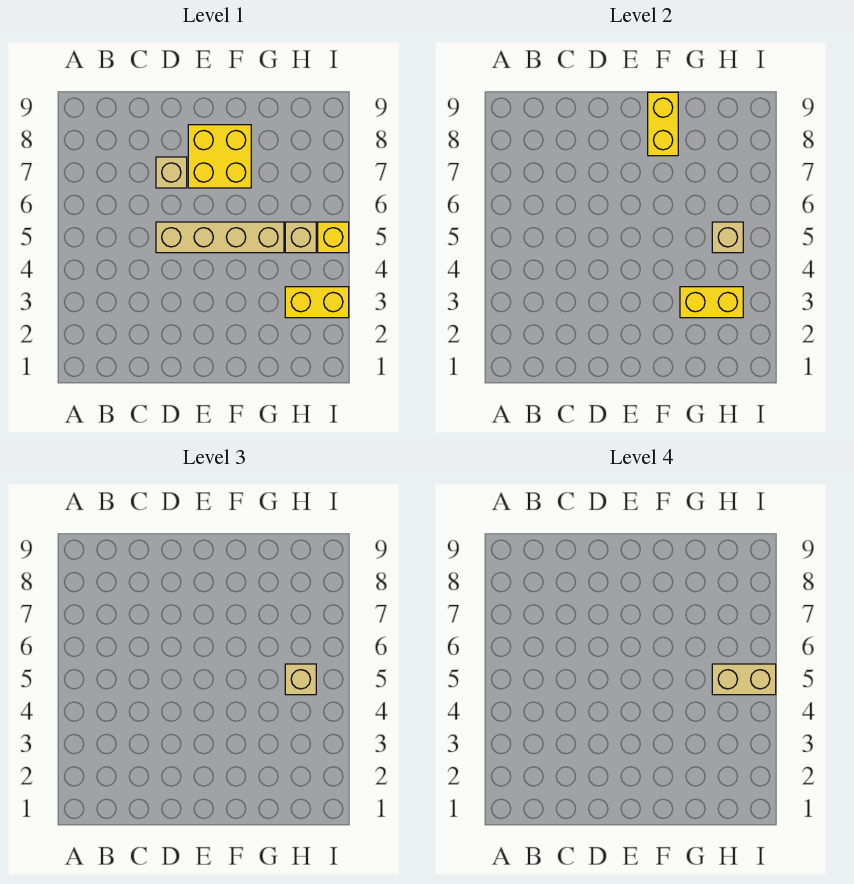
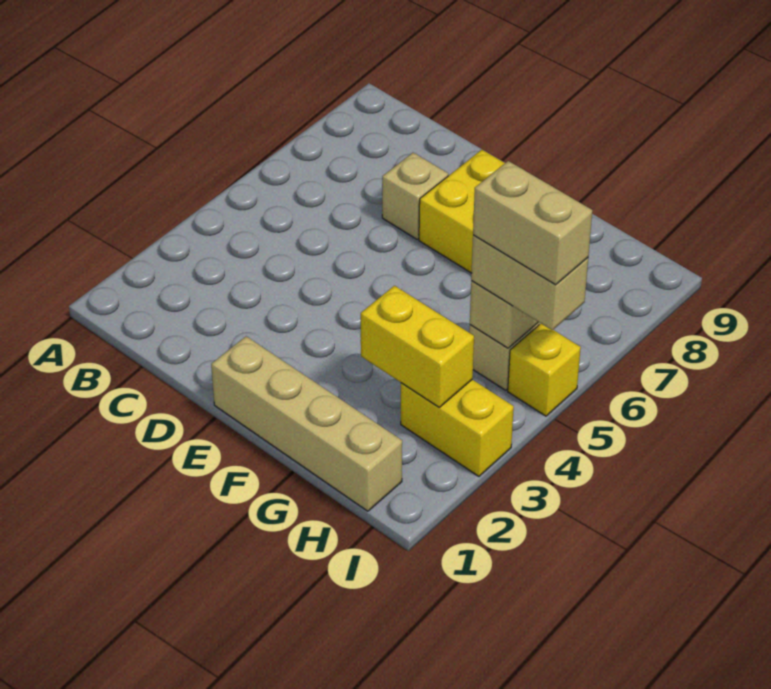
tan 1x4 brick [156,222,284,253] -> tan 1x4 brick moved to [211,336,402,511]
yellow 1x2 brick [648,92,678,156] -> none
tan 1x1 brick [285,664,316,695] -> tan 1x2 brick [471,235,588,330]

